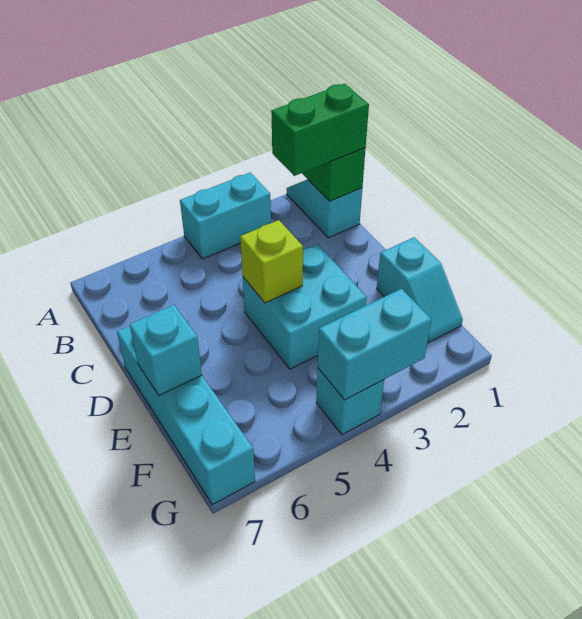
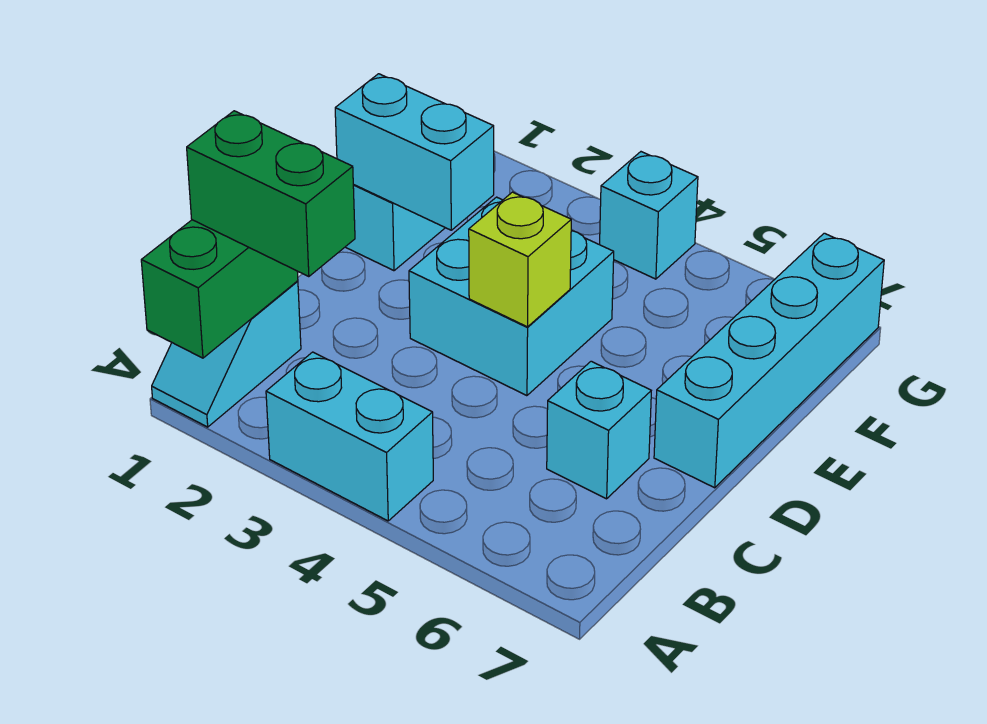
cyan 1x1 brick [130,305,202,395] -> cyan 1x1 brick moved to [547,361,651,499]
cyan 1x2 brick [318,289,432,400] -> cyan 1x2 brick moved to [335,74,494,230]

